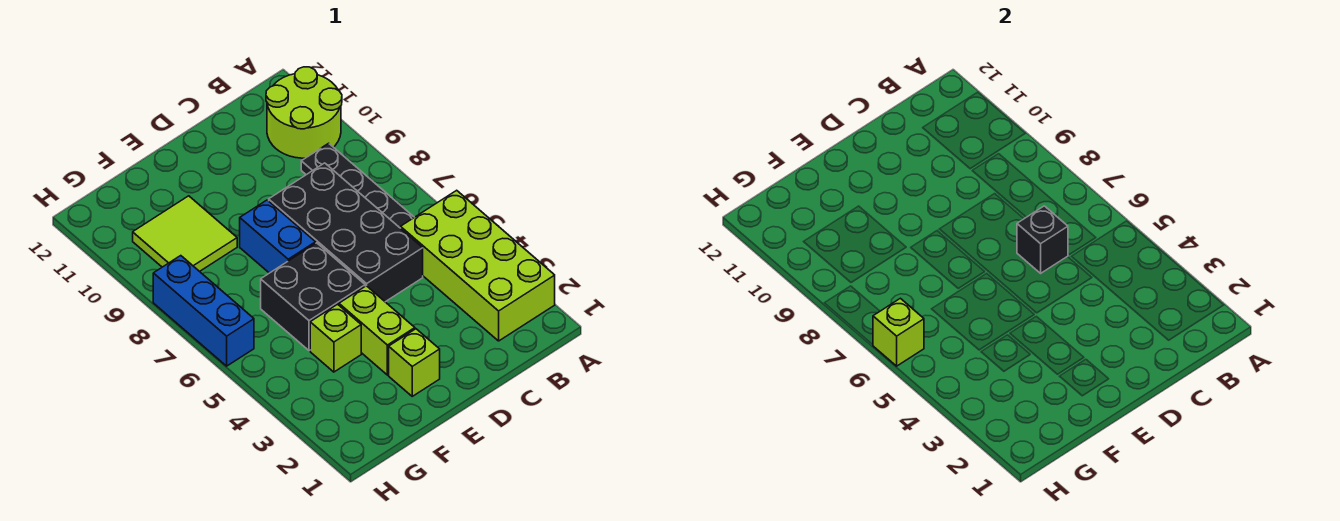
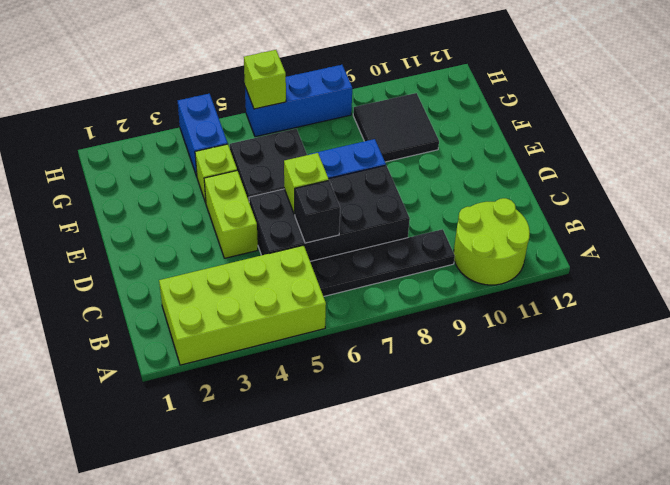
lime 1x1 brick [389,329,440,396] -> lime 1x1 brick moved to [284,153,329,214]
lime 1x2 brick [339,286,415,375] -> lime 1x2 brick turned to [204,171,258,258]
lime 2x2 tile [133,196,237,272] -> black 2x2 tile [353,93,439,162]
none -> blue 1x2 brick [178,94,228,176]

